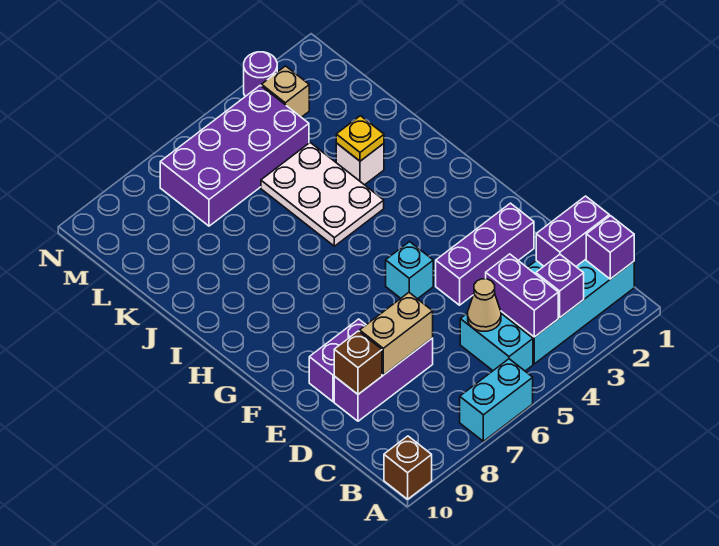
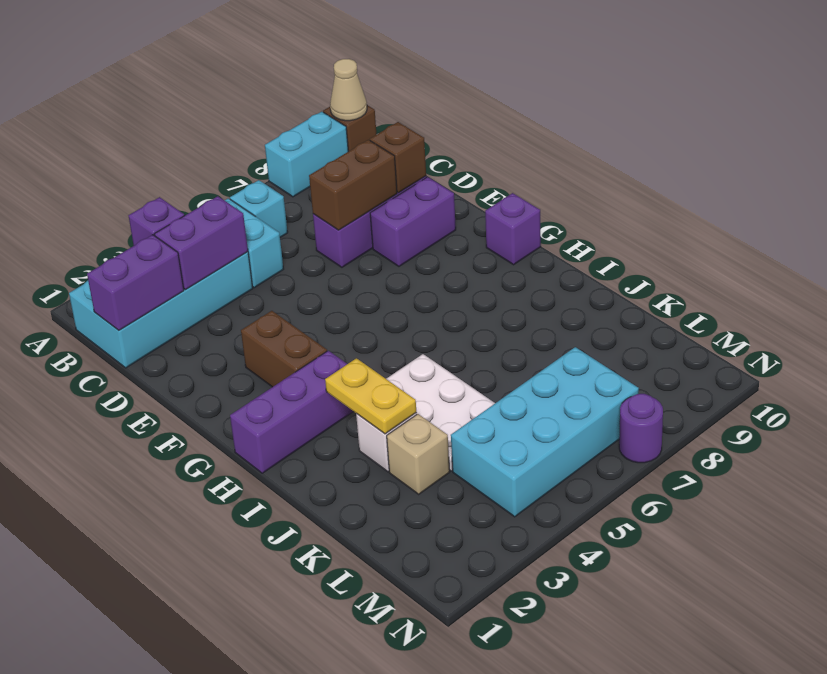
cyan 1x2 brick [460,359,533,441] -> cyan 1x2 brick moved to [265,111,348,197]
purple 1x1 brick [586,216,634,279] -> purple 1x1 brick moved to [485,193,541,265]
purple 1x2 brick [486,254,558,337] -> purple 1x2 brick turned to [154,196,248,290]
tan 1x1 cone [468,279,501,331] -> tan 1x1 cone moved to [330,59,367,121]
tan 1x2 brick [360,293,433,375] -> brown 1x2 brick [309,140,397,230]
purple 1x3 brick [436,203,534,305] -> purple 1x3 brick moved to [230,351,354,473]
none -> brown 1x2 brick [241,311,327,387]
cyan 1x1 brick [386,242,433,299] -> cyan 1x1 brick moved to [230,180,288,237]
yellow 1x1 plate [336,116,384,161] -> yellow 1x2 plate [325,358,416,434]
purple 2x4 brick [160,85,309,226] -> cyan 2x4 brick [451,347,639,517]
tan 1x1 brick [262,66,309,117] -> tan 1x1 brick moved to [387,414,450,494]
purple 1x1 round brick [244,52,277,96] -> purple 1x1 round brick moved to [619,394,663,463]

